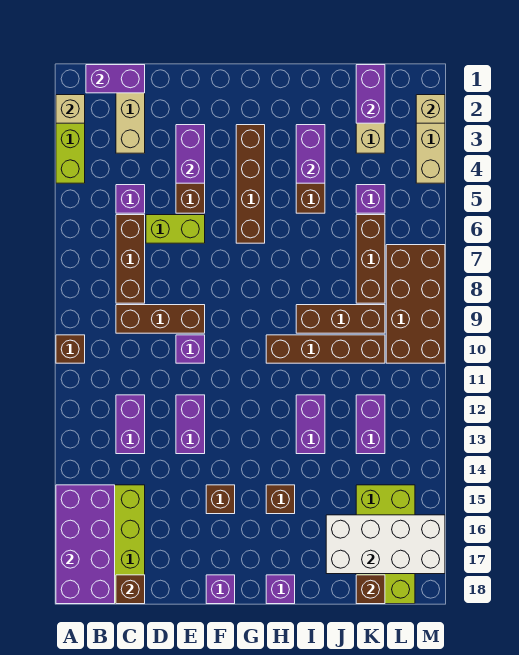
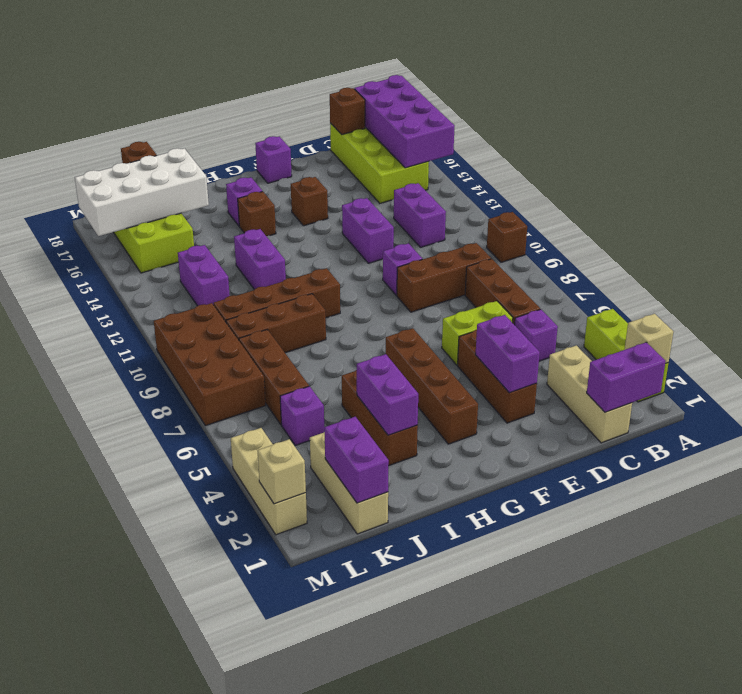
purple 1x1 brick [266,575,295,604] -> purple 1x1 brick moved to [226,177,262,226]

